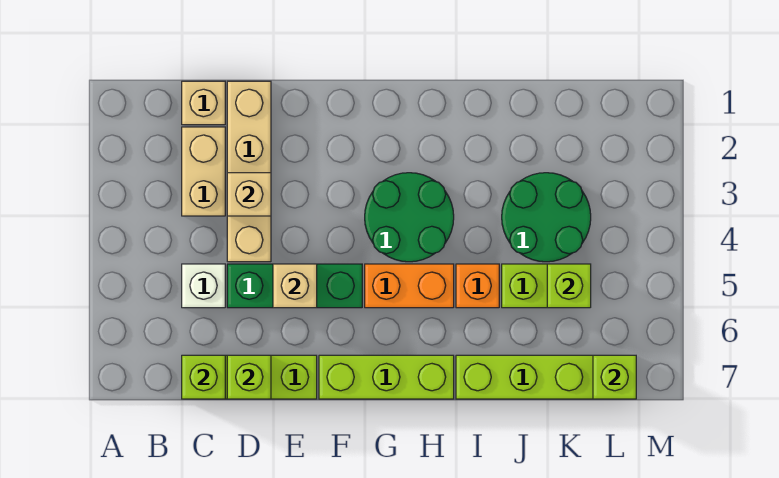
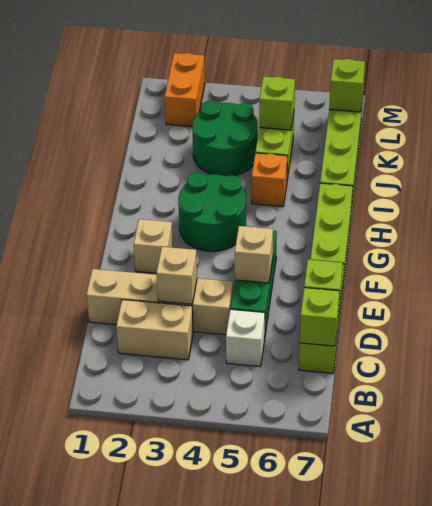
tan 1x1 brick [182,81,225,125] -> tan 1x1 brick moved to [134,219,173,273]
orange 1x2 brick [365,264,454,308] -> orange 1x2 brick moved to [165,53,205,127]

